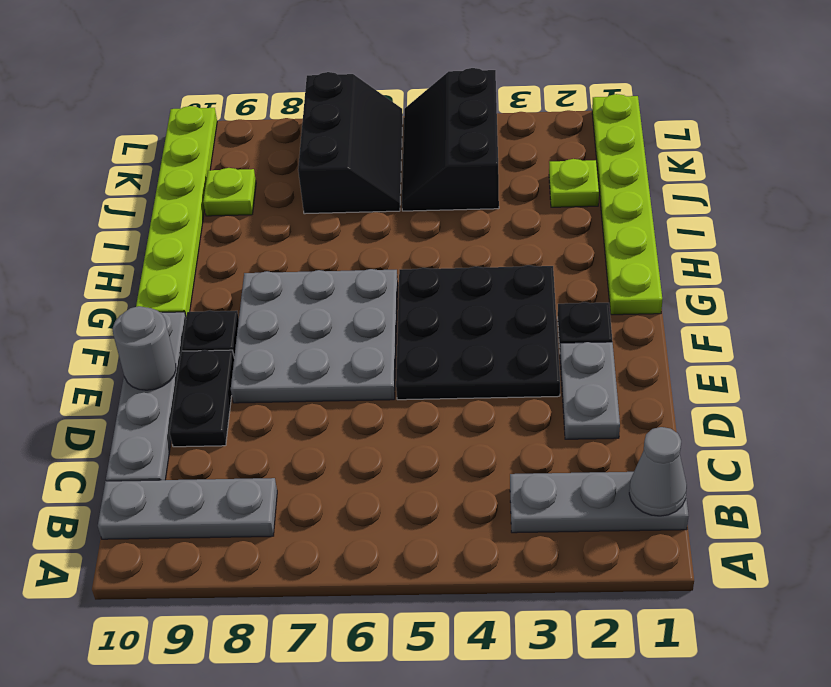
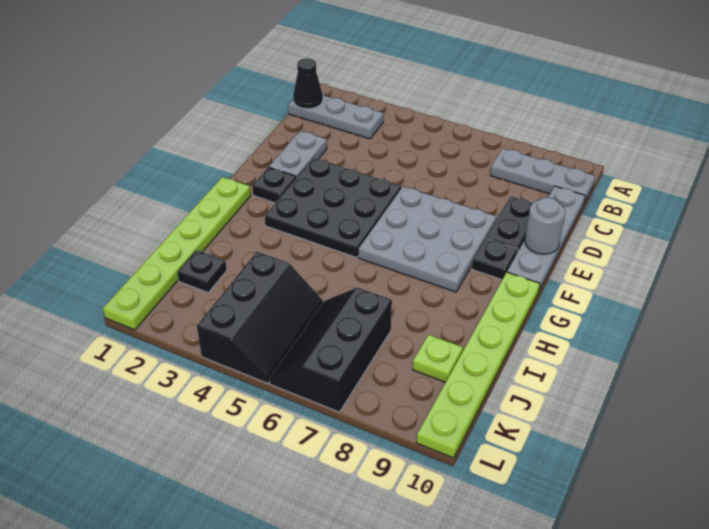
grey 1x1 cone [629,427,687,516] -> black 1x1 cone [293,58,323,109]
lime 1x1 plate [549,159,599,207] -> black 1x1 plate [177,250,227,292]

